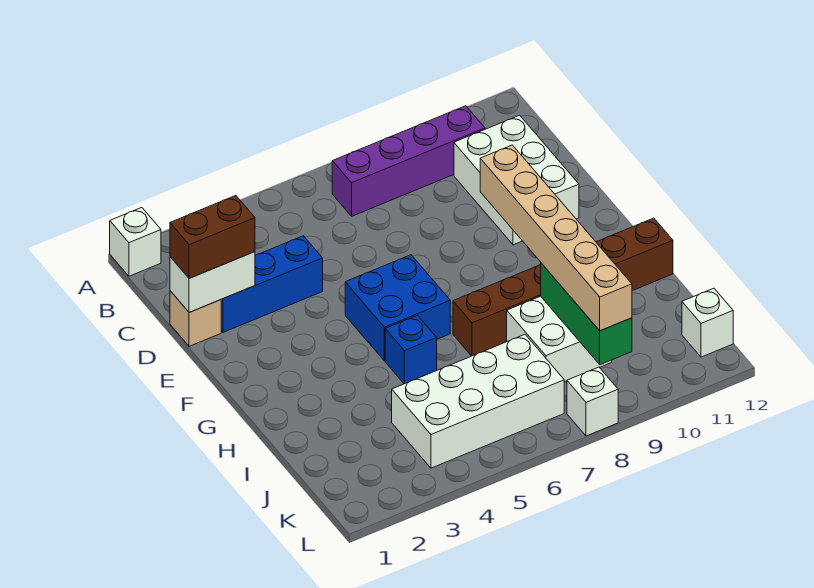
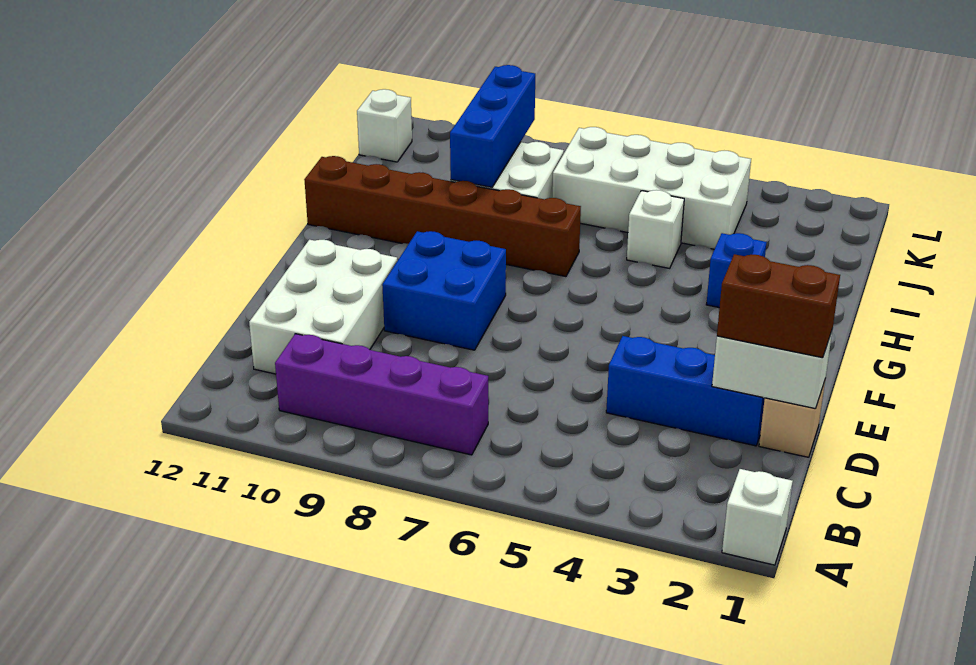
blue 2x2 brick [345,255,450,361] -> blue 2x2 brick moved to [382,231,506,350]
tan 1x6 brick [480,145,632,331] -> none
blue 1x1 brick [385,315,437,384] -> blue 1x1 brick moved to [706,233,766,308]
green 1x3 brick [541,263,632,365] -> blue 1x3 brick [450,65,535,187]
white 1x1 brick [567,367,618,436] -> white 1x1 brick moved to [627,190,684,268]

